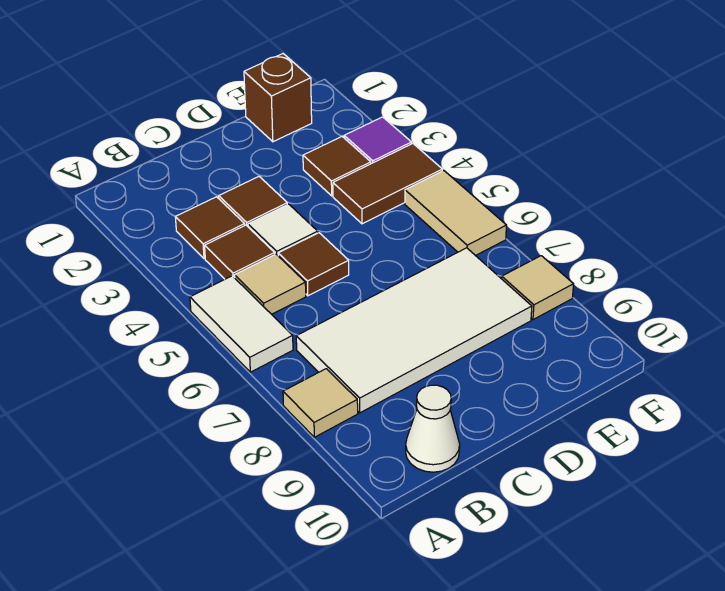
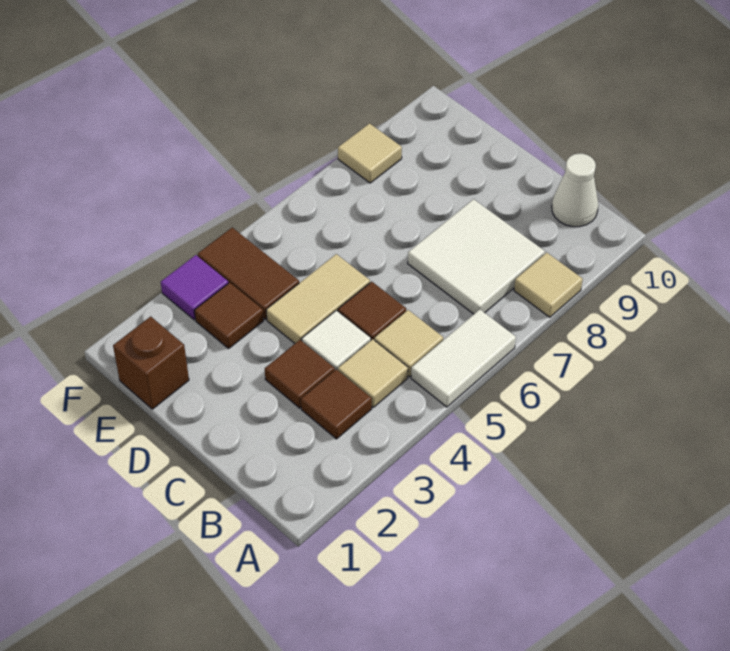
brown 1x1 tile [205,225,275,279] -> tan 1x1 tile [338,339,408,407]
white 2x4 tile [296,248,532,413] -> white 2x2 tile [408,199,545,314]
tan 1x2 tile [405,171,506,256] -> tan 1x2 tile moved to [266,254,370,343]

